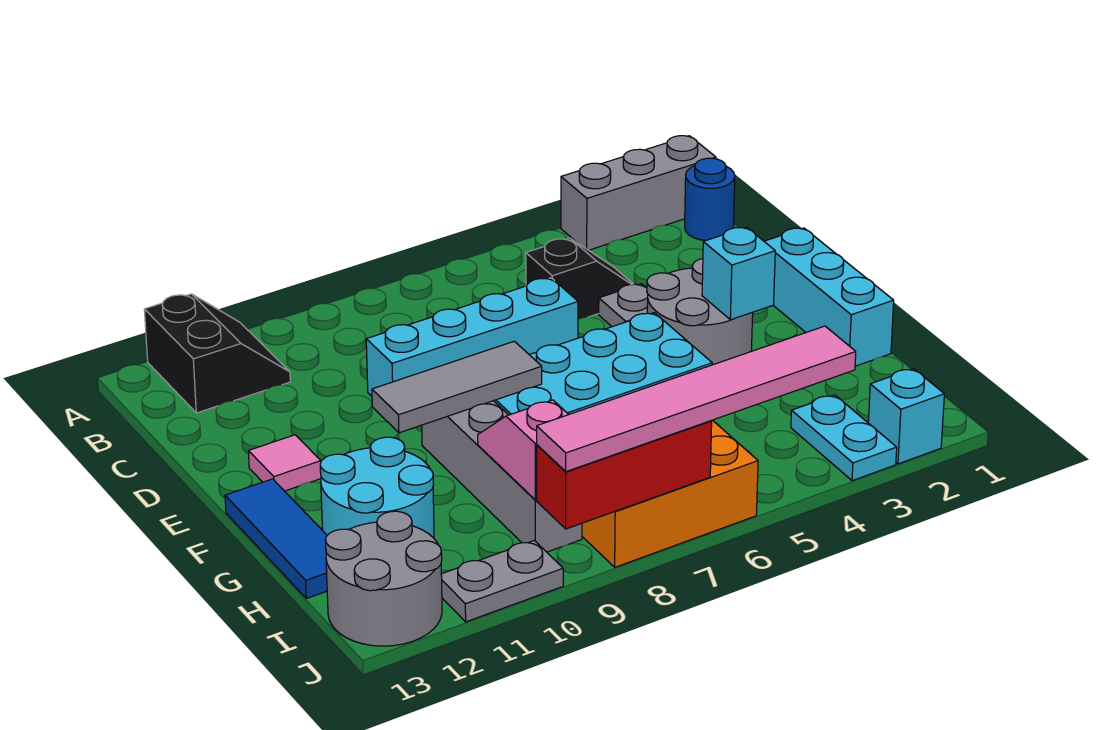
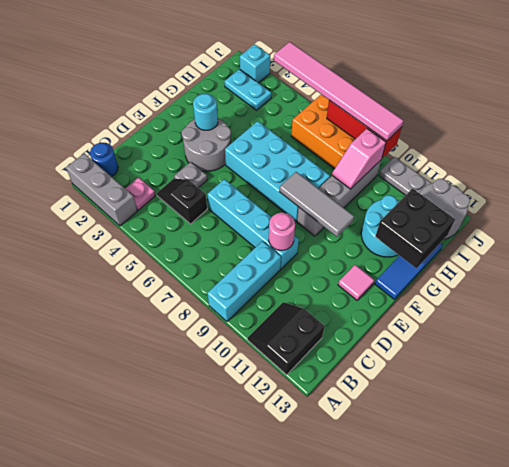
none -> pink 1x1 plate [125,178,155,210]
none -> pink 1x1 round brick [269,213,295,250]
cyan 1x3 brick [764,228,894,366] -> cyan 1x3 brick moved to [207,241,281,321]
cyan 1x1 brick [702,227,775,320] -> cyan 1x1 round brick [193,94,218,130]
none -> black 2x2 brick [375,189,455,268]
cyan 1x2 plate [791,395,897,481] -> cyan 1x2 plate turned to [224,69,271,110]

